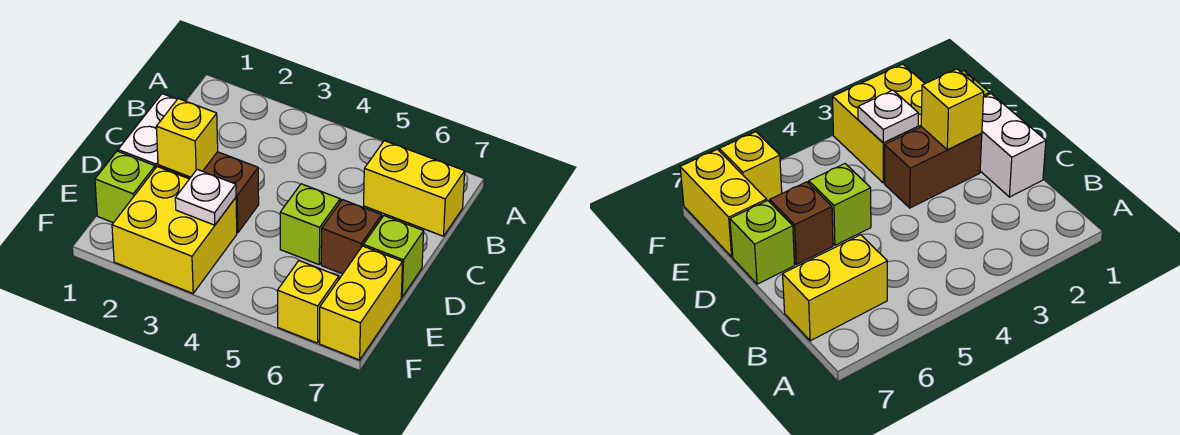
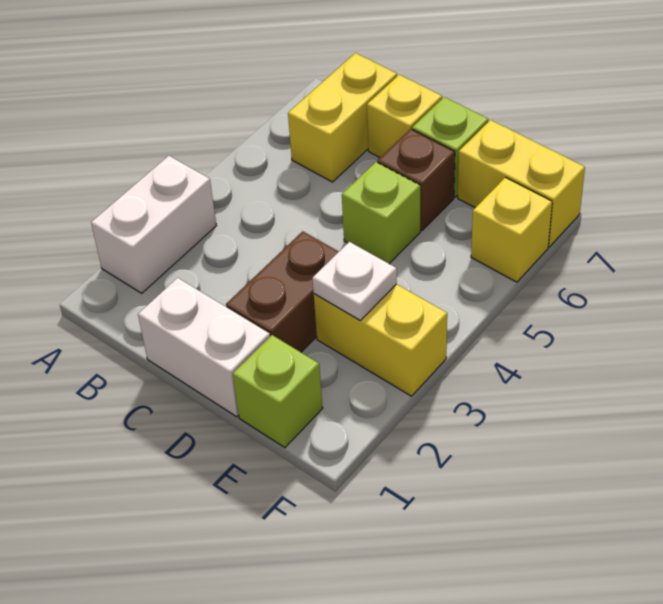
none -> white 1x2 brick [91,156,216,293]
yellow 1x1 brick [156,99,218,177] -> yellow 1x1 brick moved to [367,75,442,157]
yellow 2x2 brick [112,167,237,293] -> yellow 1x2 brick [314,284,447,396]

